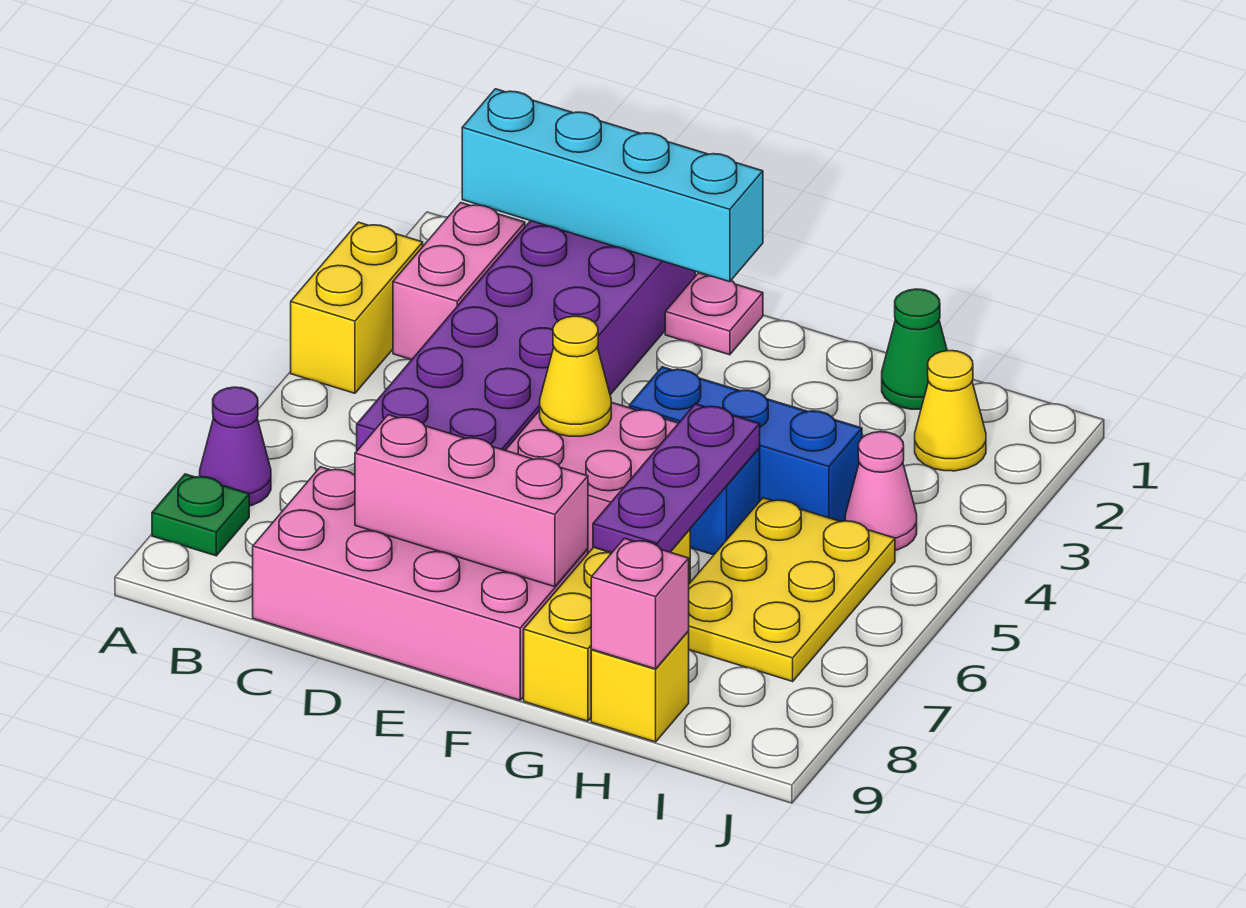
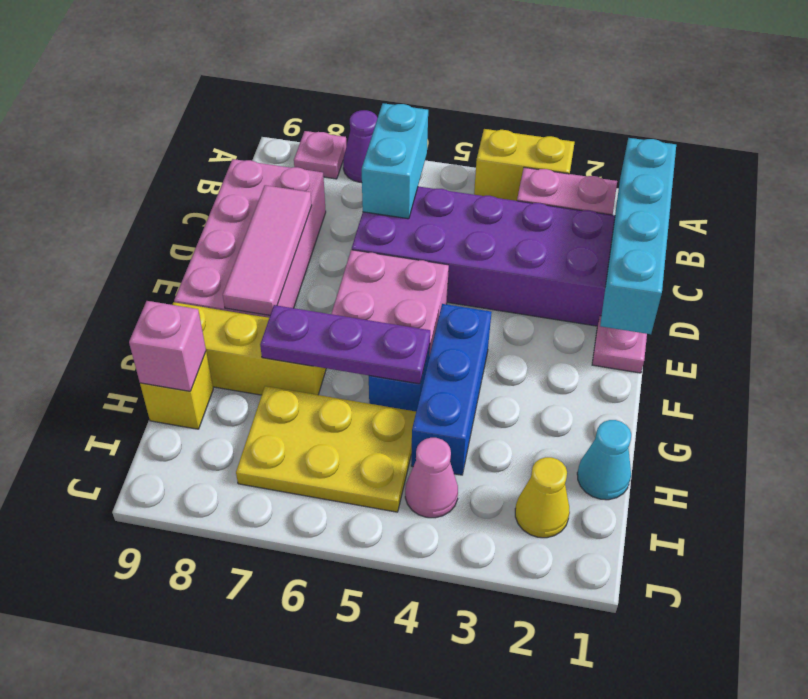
green 1x1 plate [152,474,249,556] -> pink 1x1 plate [294,131,346,179]
none -> cyan 1x2 brick [362,103,428,219]
pink 1x3 brick [355,415,588,587] -> pink 1x3 tile [223,185,312,315]
yellow 1x1 cone [540,316,611,436] -> none
green 1x1 cone [882,289,947,409] -> cyan 1x1 cone [577,420,631,500]

